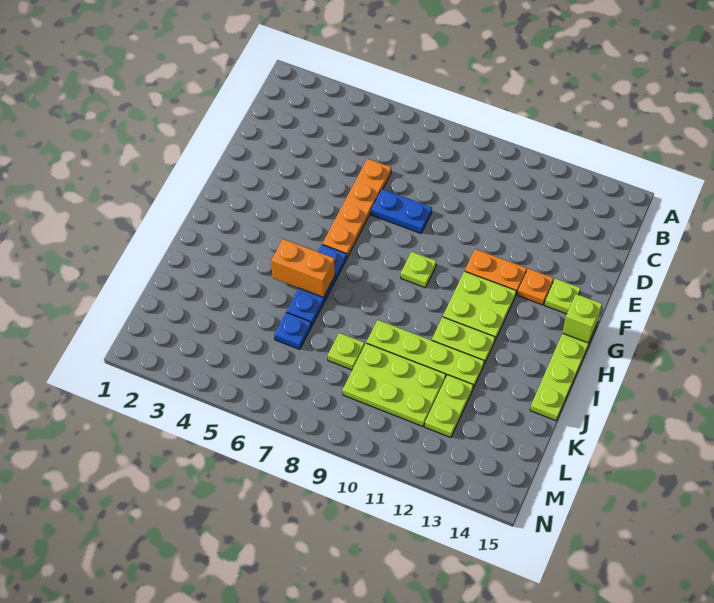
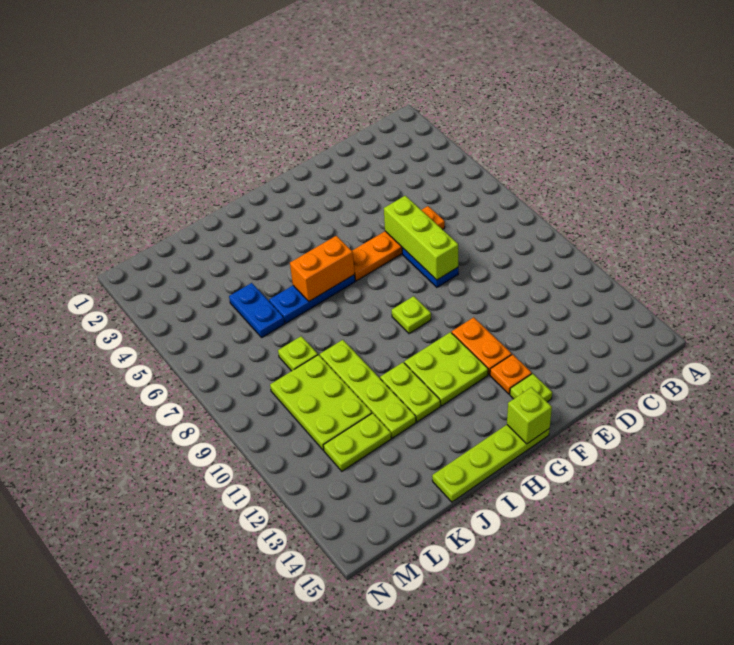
none -> lime 1x3 brick [384,196,458,280]
orange 1x2 brick [271,239,335,298] -> orange 1x2 brick turned to [290,236,355,301]
blue 1x1 plate [274,312,311,349] -> blue 1x2 plate [229,283,285,337]

